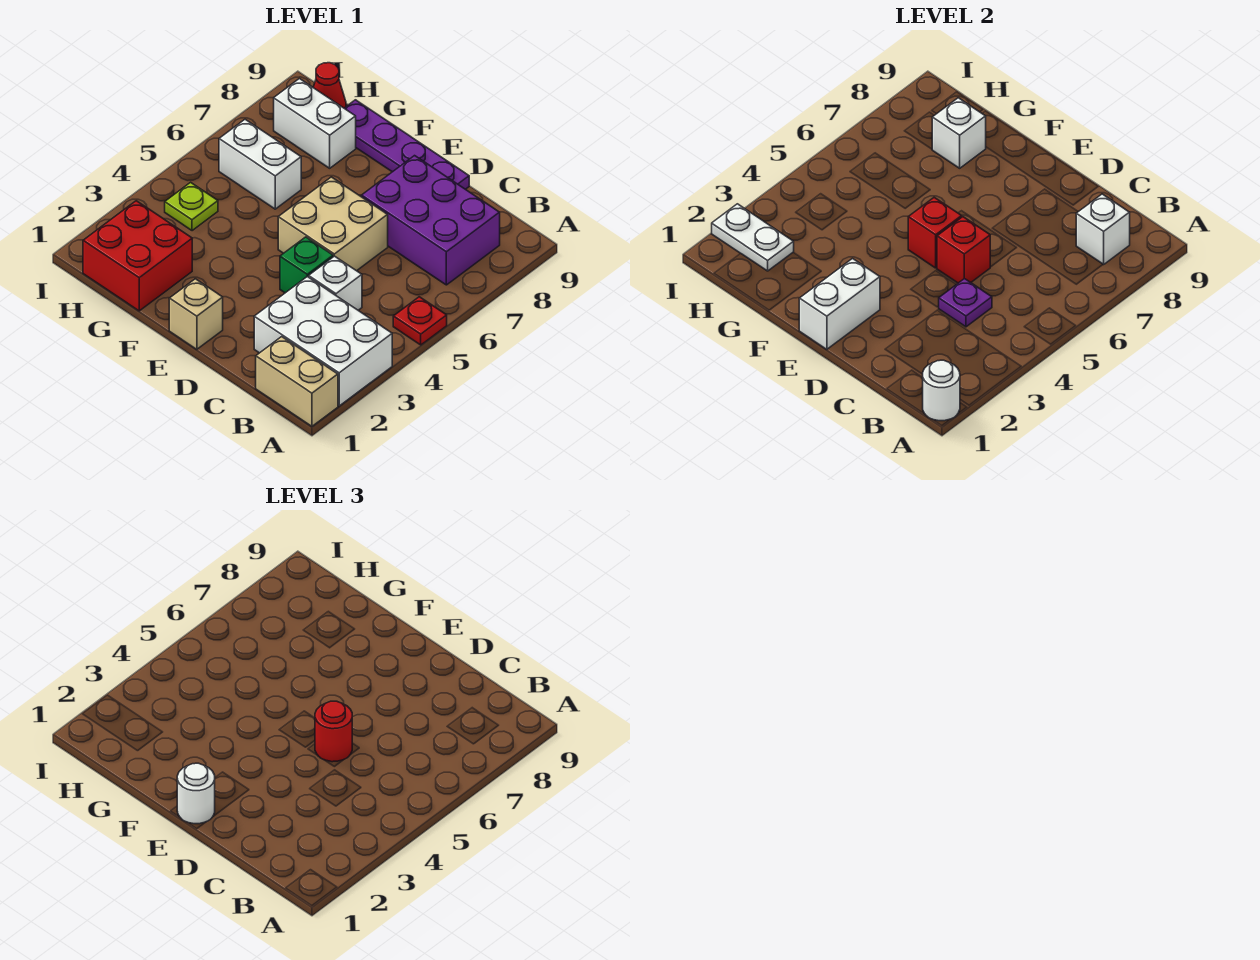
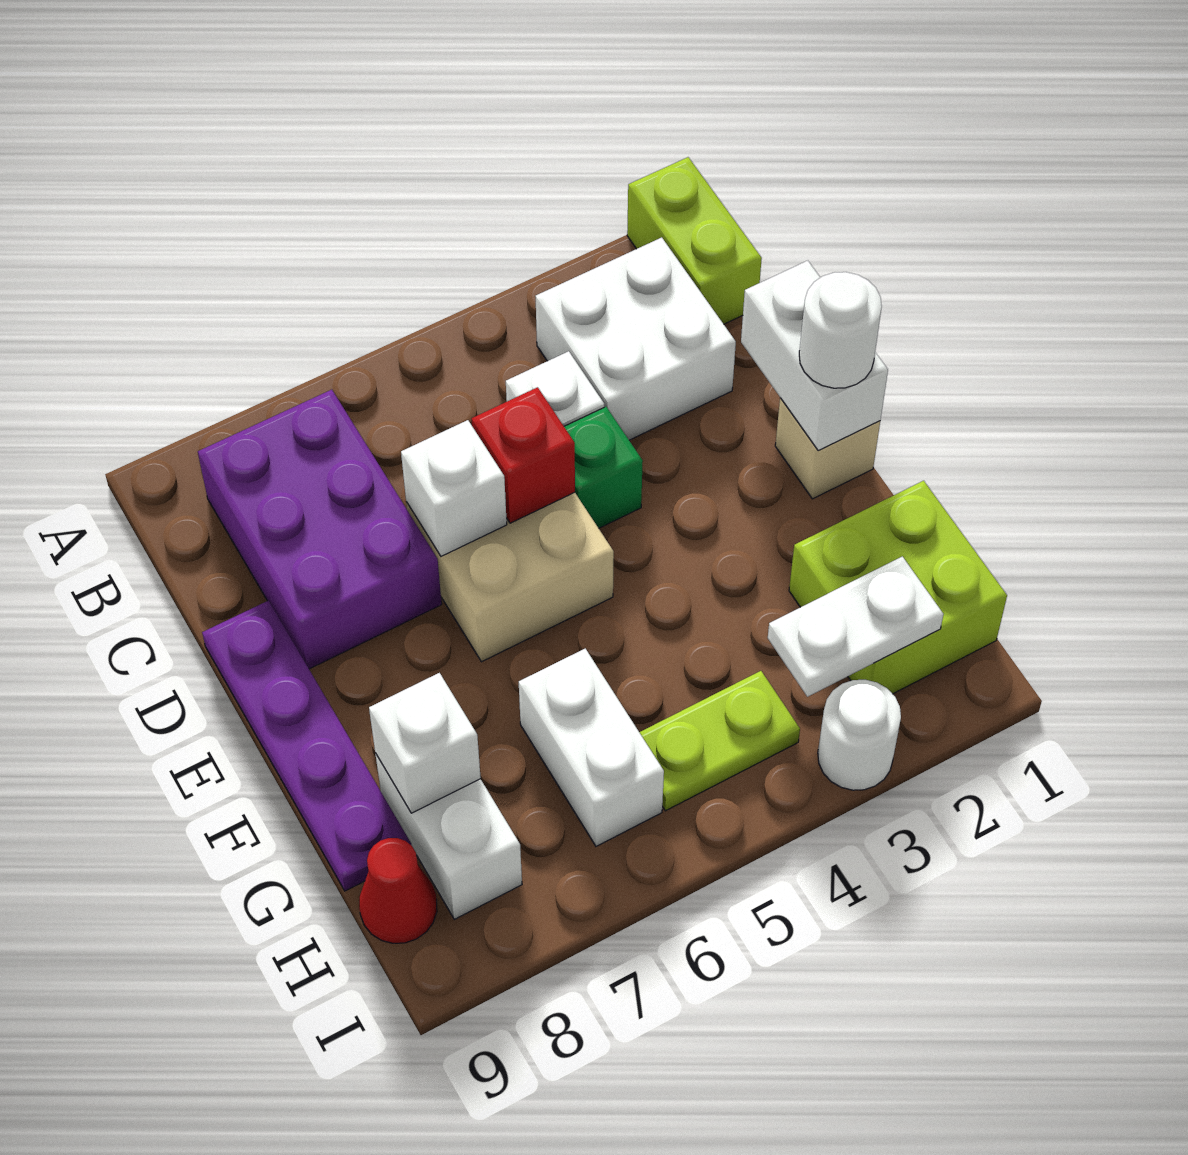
tan 1x2 brick [256,337,338,426] -> lime 1x2 brick [627,157,762,324]
white 1x1 round brick [923,360,960,421] -> white 1x1 round brick moved to [818,680,901,790]
white 2x3 brick [254,277,392,406] -> white 2x2 brick [535,238,736,440]
red 1x1 plate [393,297,447,345] -> none
white 1x1 brick [1076,194,1130,265] -> white 1x1 brick moved to [401,420,507,556]
purple 1x1 plate [939,279,992,327] -> none
red 1x1 round brick [315,701,352,762] -> none
white 1x2 brick [799,259,880,349] -> white 1x2 brick turned to [741,261,888,450]
red 1x1 brick [908,197,962,268] -> none
red 2x2 brick [83,201,192,311] -> lime 2x2 brick [789,481,1007,694]
white 1x2 plate [712,204,794,271] -> white 1x2 plate turned to [768,556,943,697]
lime 1x1 plate [165,182,218,231] -> lime 1x2 plate [639,671,800,811]

